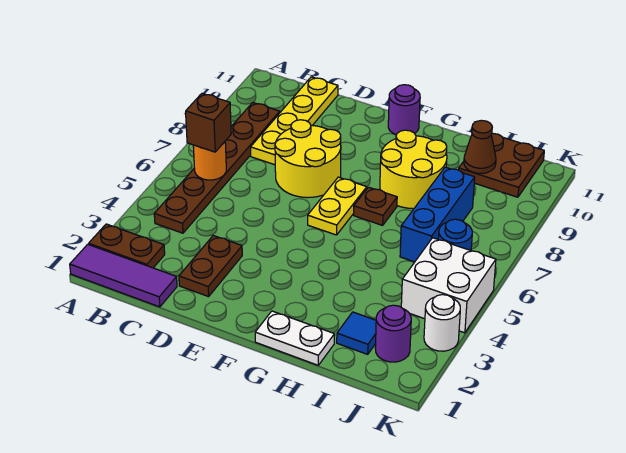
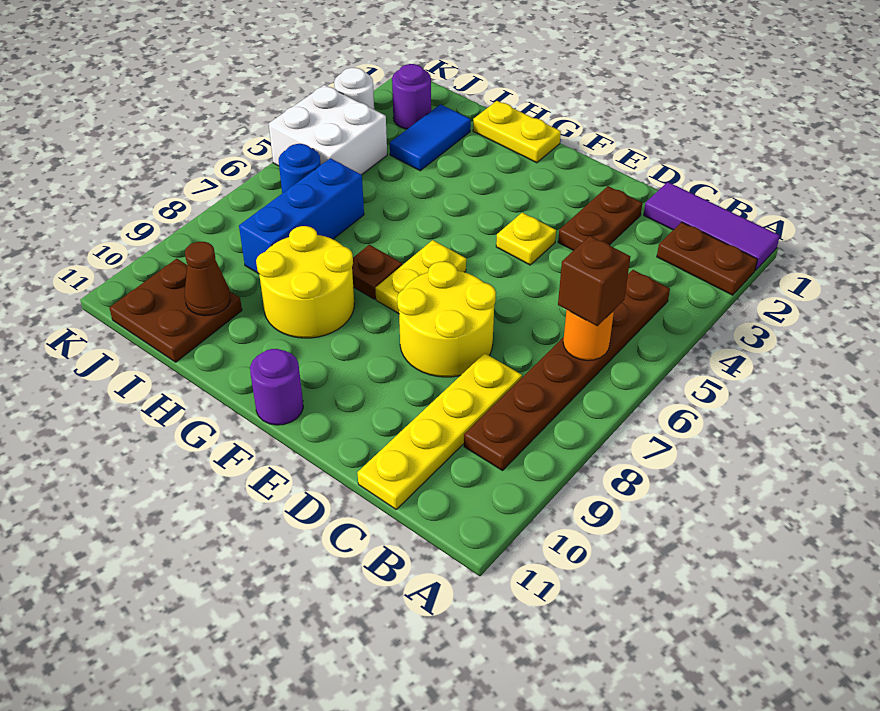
none -> yellow 1x1 plate [496,213,556,265]
white 1x2 plate [255,311,335,365] -> yellow 1x2 plate [473,101,561,163]
blue 1x1 tile [337,312,376,354] -> blue 1x2 tile [390,104,471,171]

